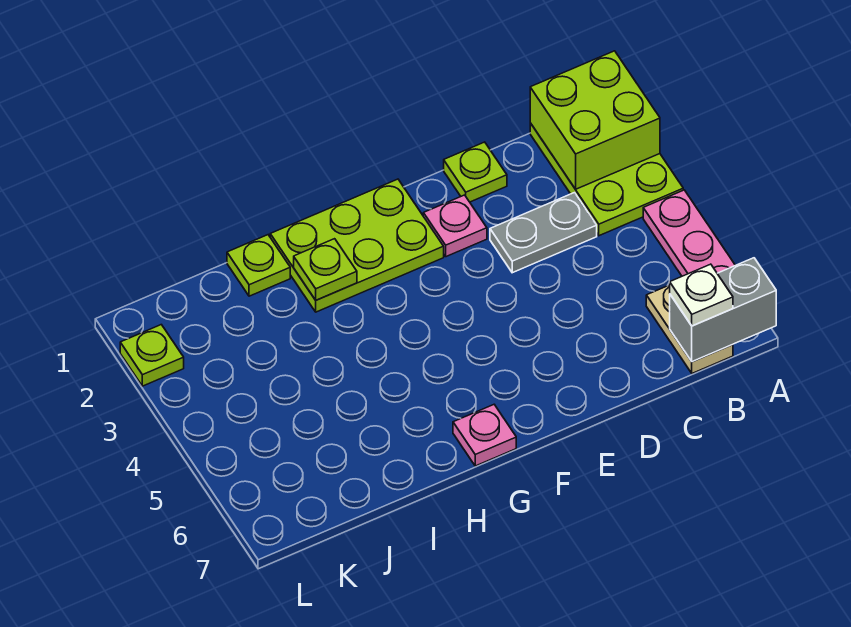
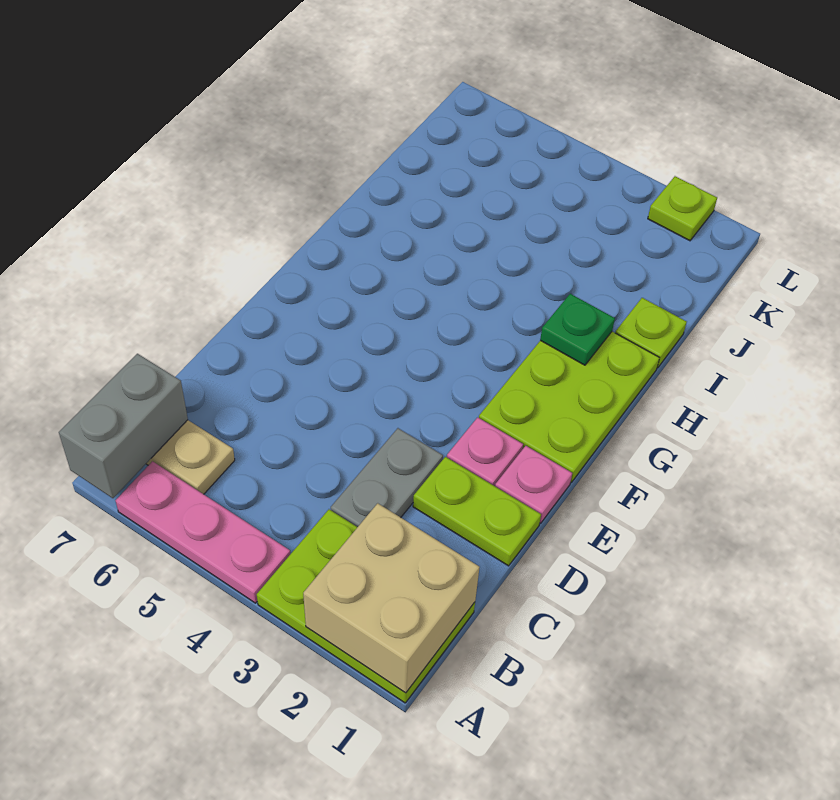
lime 2x2 brick [530,51,660,189] -> tan 2x2 brick [303,503,480,693]
white 1x1 plate [670,264,733,326] -> none
lime 1x1 plate [444,142,507,202] -> lime 1x2 plate [413,457,541,566]
pink 1x1 plate [453,405,516,466] -> pink 1x1 plate moved to [495,446,572,523]
lime 1x1 plate [294,239,357,300] -> green 1x1 plate [540,294,615,365]

